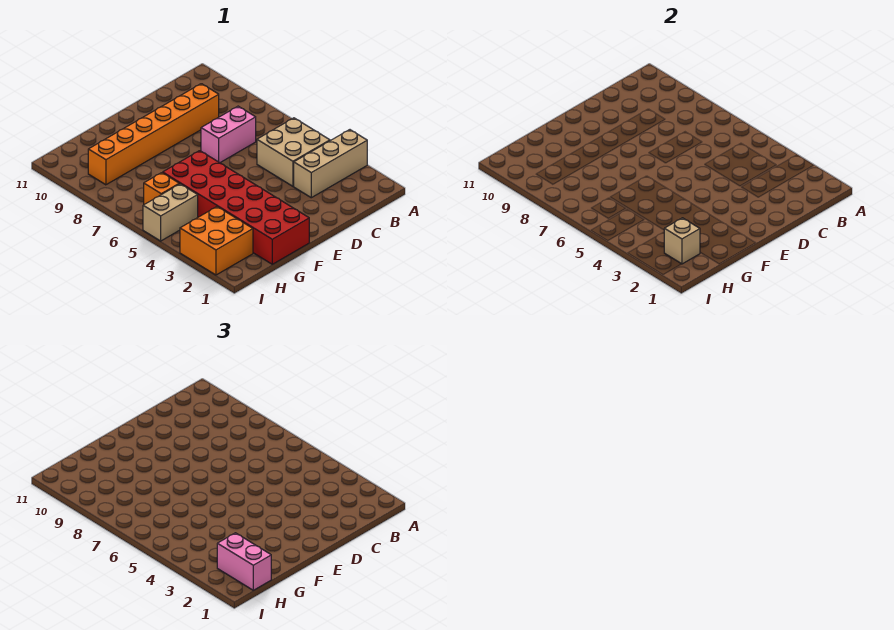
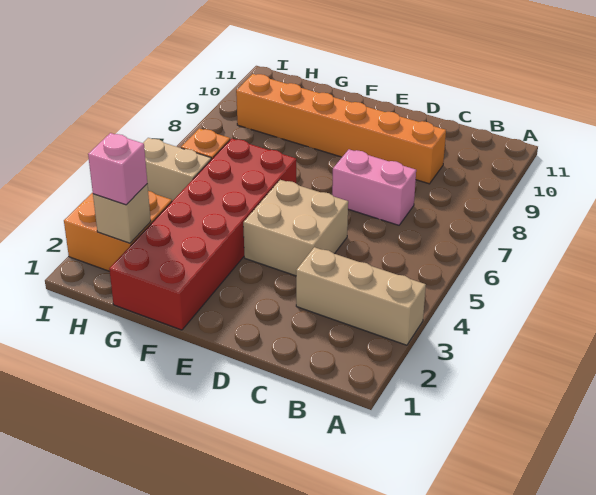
tan 2x2 brick [257,118,330,186] -> tan 2x2 brick moved to [243,180,348,276]
pink 1x2 brick [217,533,271,590] -> pink 1x1 brick [88,133,147,205]

